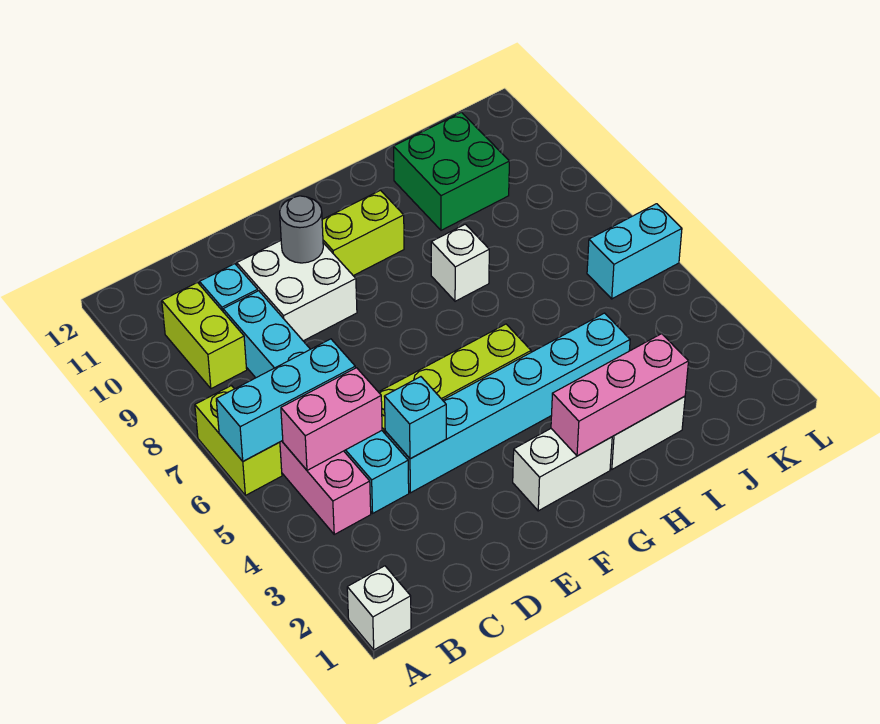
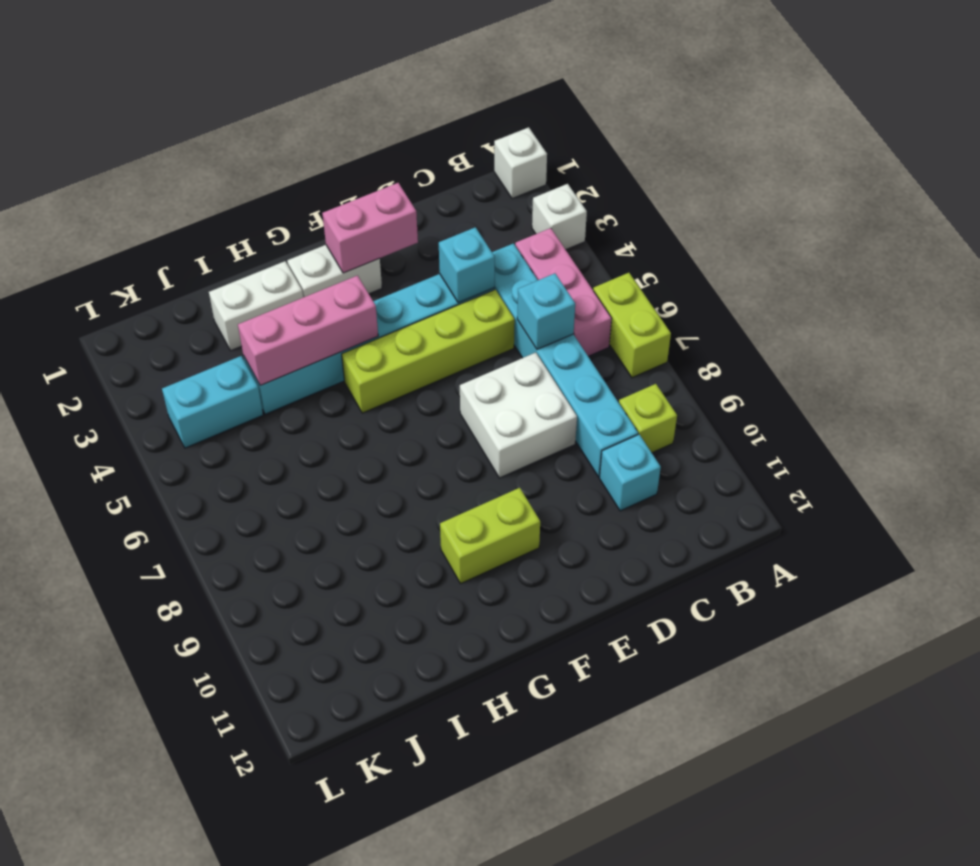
cyan 1x3 brick [216,339,355,461] -> cyan 1x1 brick [517,273,575,349]
pink 1x2 brick [281,368,382,470] -> pink 1x2 brick moved to [322,183,418,273]
lime 1x2 brick [162,283,247,389] -> lime 1x1 brick [619,384,677,453]
white 2x2 brick [237,241,357,341] -> white 2x2 brick moved to [460,353,577,478]
grey 1x1 round brick [280,196,323,263] -> none
pink 1x3 brick [551,334,688,456] -> pink 1x3 brick moved to [238,276,378,386]
white 1x1 brick [431,224,489,301] -> white 1x1 brick moved to [532,184,587,250]
green 2x2 brick [393,112,509,230] -> none
cyan 1x2 brick [587,204,682,299] -> cyan 1x2 brick moved to [162,356,263,448]

